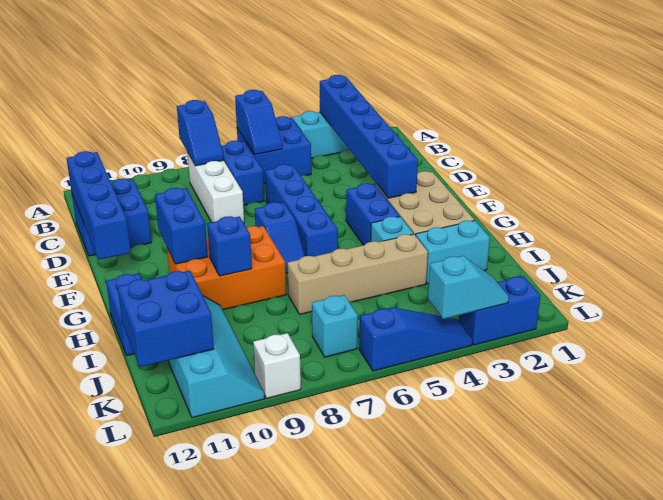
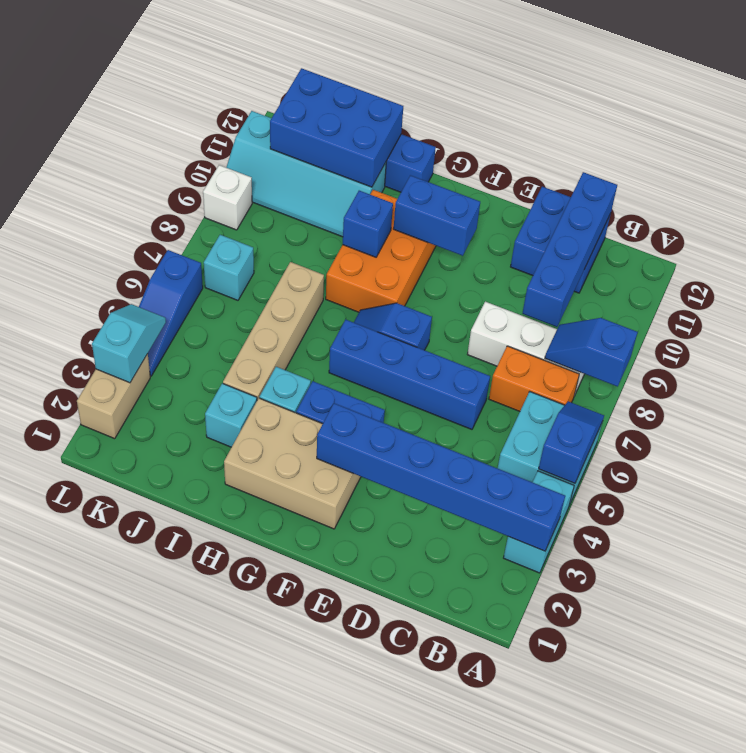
blue 2x2 brick [237,116,311,184] -> cyan 2x2 brick [498,392,602,505]
blue 1x2 slope [235,90,282,154] -> blue 1x2 slope turned to [539,401,604,483]
blue 1x2 brick [221,141,264,206] -> orange 1x2 brick [489,346,579,411]
blue 1x4 brick [67,151,131,260] -> blue 1x4 brick turned to [522,172,617,327]
cyan 1x2 brick [416,220,490,284] -> cyan 1x1 brick [205,383,257,447]
blue 2x2 brick [118,271,214,367] -> blue 2x3 brick [270,68,403,187]
blue 1x2 brick [459,276,540,345] -> tan 1x2 brick [77,354,150,439]
cyan 1x2 slope [428,256,509,319] -> cyan 1x2 slope turned to [92,304,166,383]

